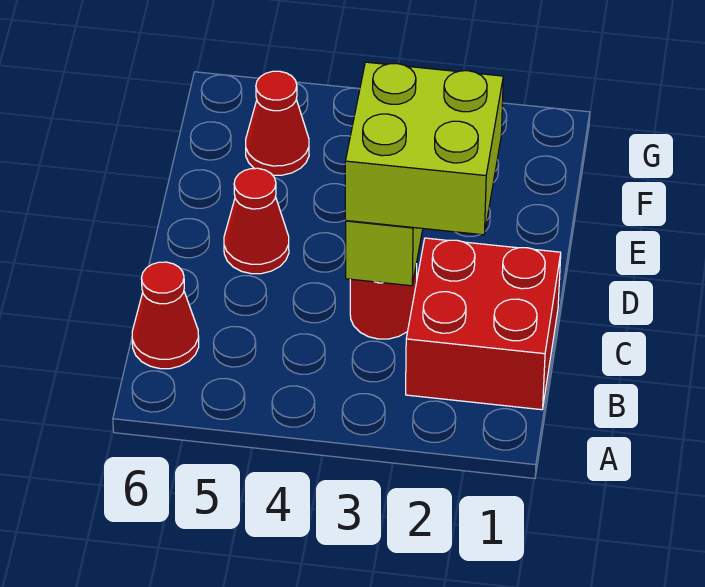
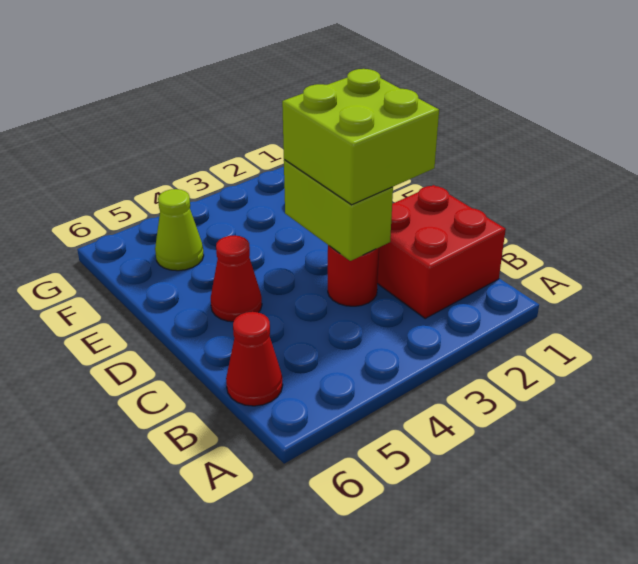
red 1x1 cone [246,71,309,175] -> lime 1x1 cone [155,189,204,271]

